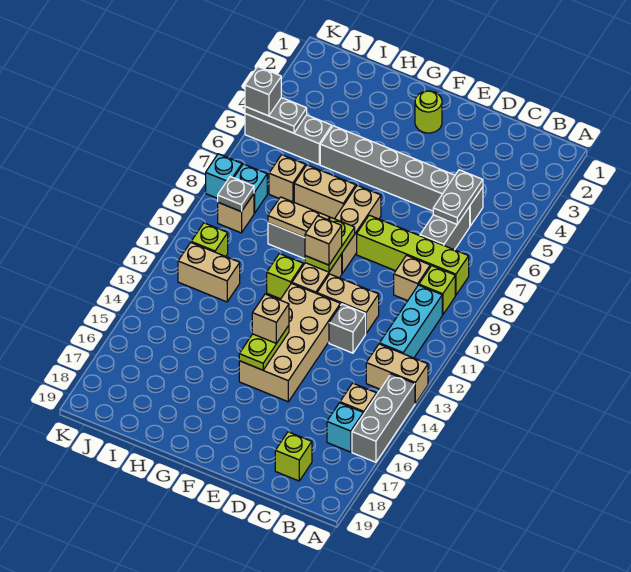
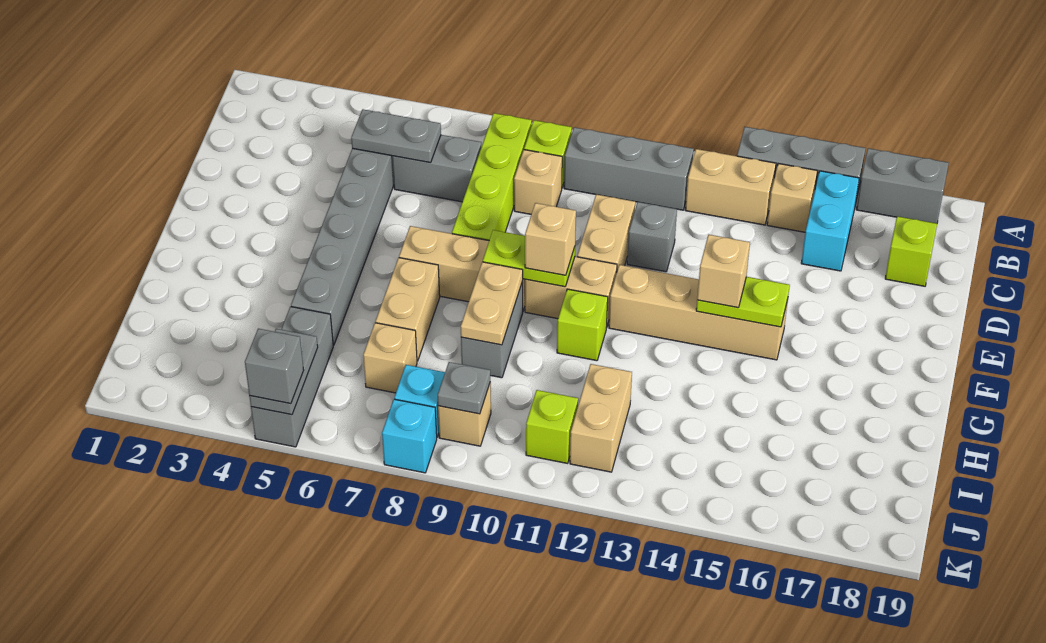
tan 1x2 brick [366,344,428,403] -> tan 1x2 brick turned to [685,149,776,225]
none -> grey 1x2 brick [857,148,949,223]
cyan 1x3 brick [379,285,442,358] -> grey 1x3 brick [564,127,694,210]
cyan 1x1 brick [327,403,363,452] -> cyan 1x2 brick [801,171,859,271]
tan 2x4 brick [239,284,340,402] -> tan 1x4 brick [609,265,788,360]
lime 1x1 round brick [415,91,442,133] -> none

